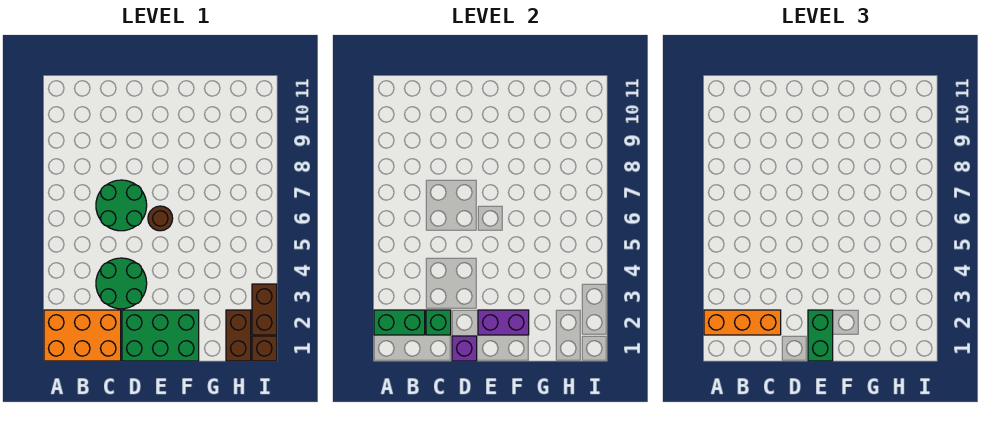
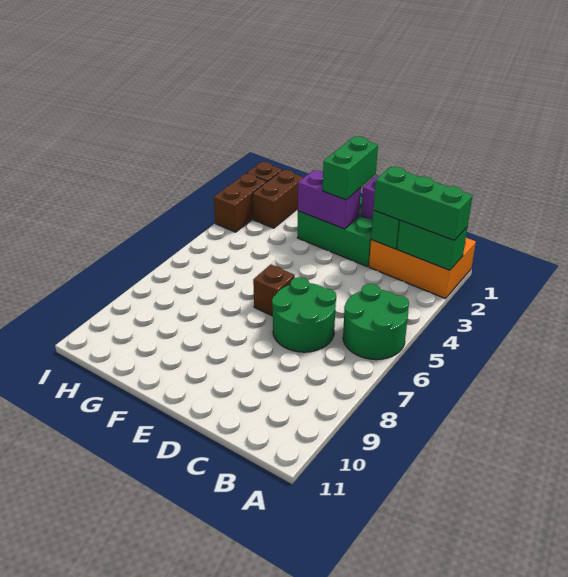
orange 1x3 brick [704,310,781,335] -> green 1x3 brick [373,167,473,240]
green 2x2 round brick [96,258,147,309] -> green 2x2 round brick moved to [343,284,409,360]
brown 1x1 round brick [148,206,173,231] -> brown 1x1 brick [253,264,295,316]

